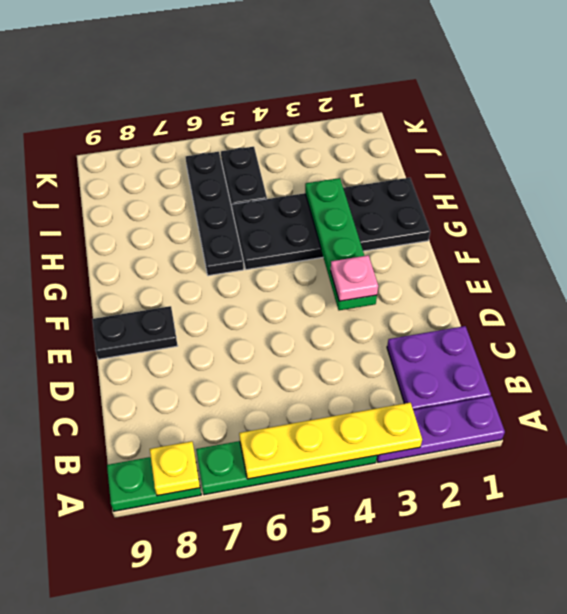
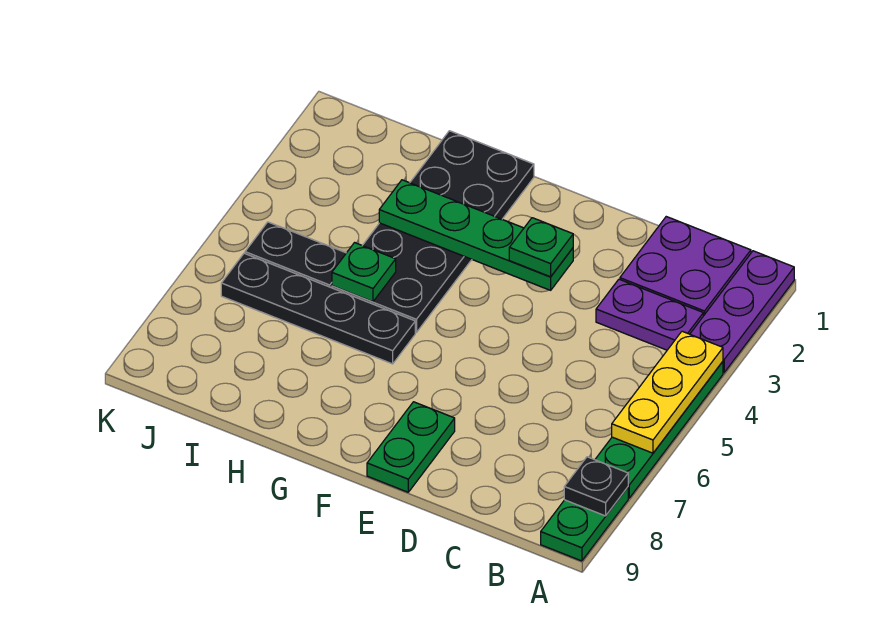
yellow 1x4 plate [239,402,422,479] -> yellow 1x3 plate [612,331,723,453]
yellow 1x1 plate [150,441,200,496] -> black 1x1 plate [564,457,628,516]
none -> purple 1x2 plate [596,279,703,350]
pink 1x1 plate [331,255,378,301] -> green 1x1 plate [509,218,573,277]
black 1x2 plate [92,306,177,359] -> green 1x2 plate [367,402,455,492]
none -> green 1x1 plate [332,243,396,302]

